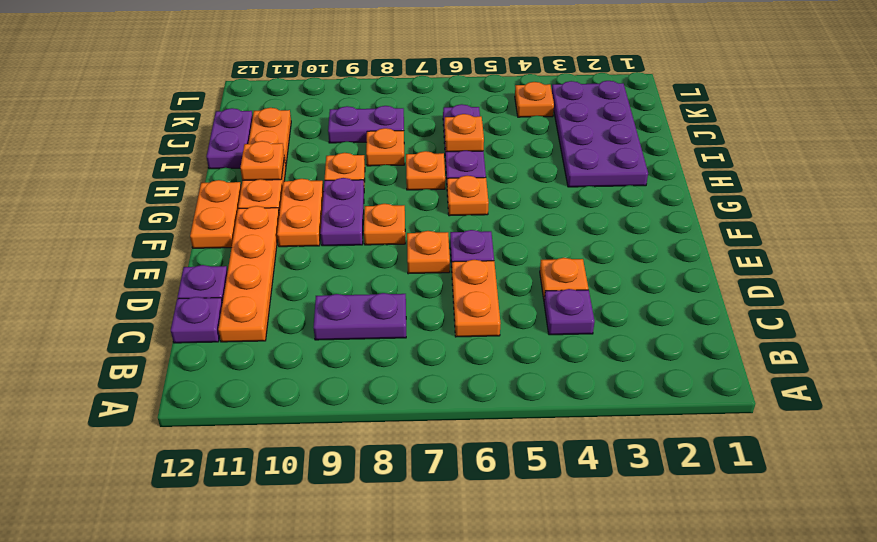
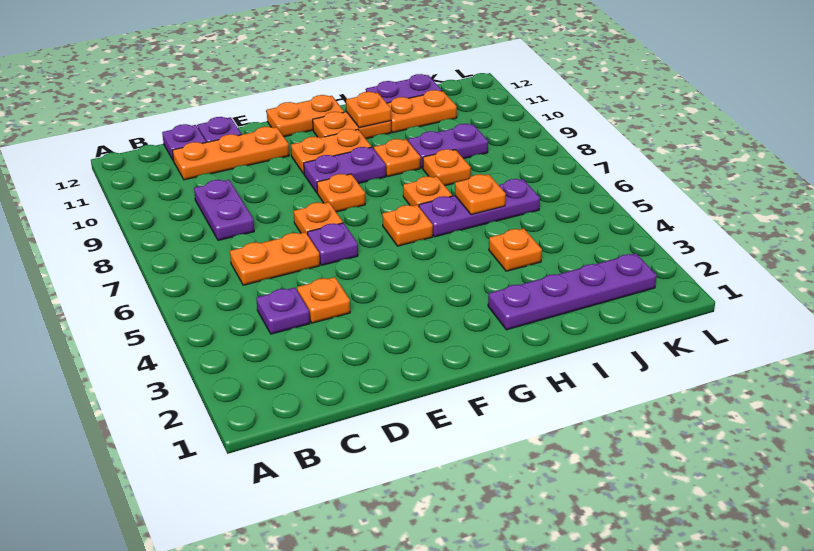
orange 1x4 plate [218,206,279,342] -> orange 1x3 plate [172,127,289,180]
purple 2x4 plate [552,81,648,187] -> purple 1x4 plate [488,253,657,330]
purple 1x2 plate [328,106,404,143] -> purple 1x2 plate turned to [408,124,488,168]
orange 1x1 plate [515,82,554,117] -> orange 1x1 plate moved to [489,229,542,271]

